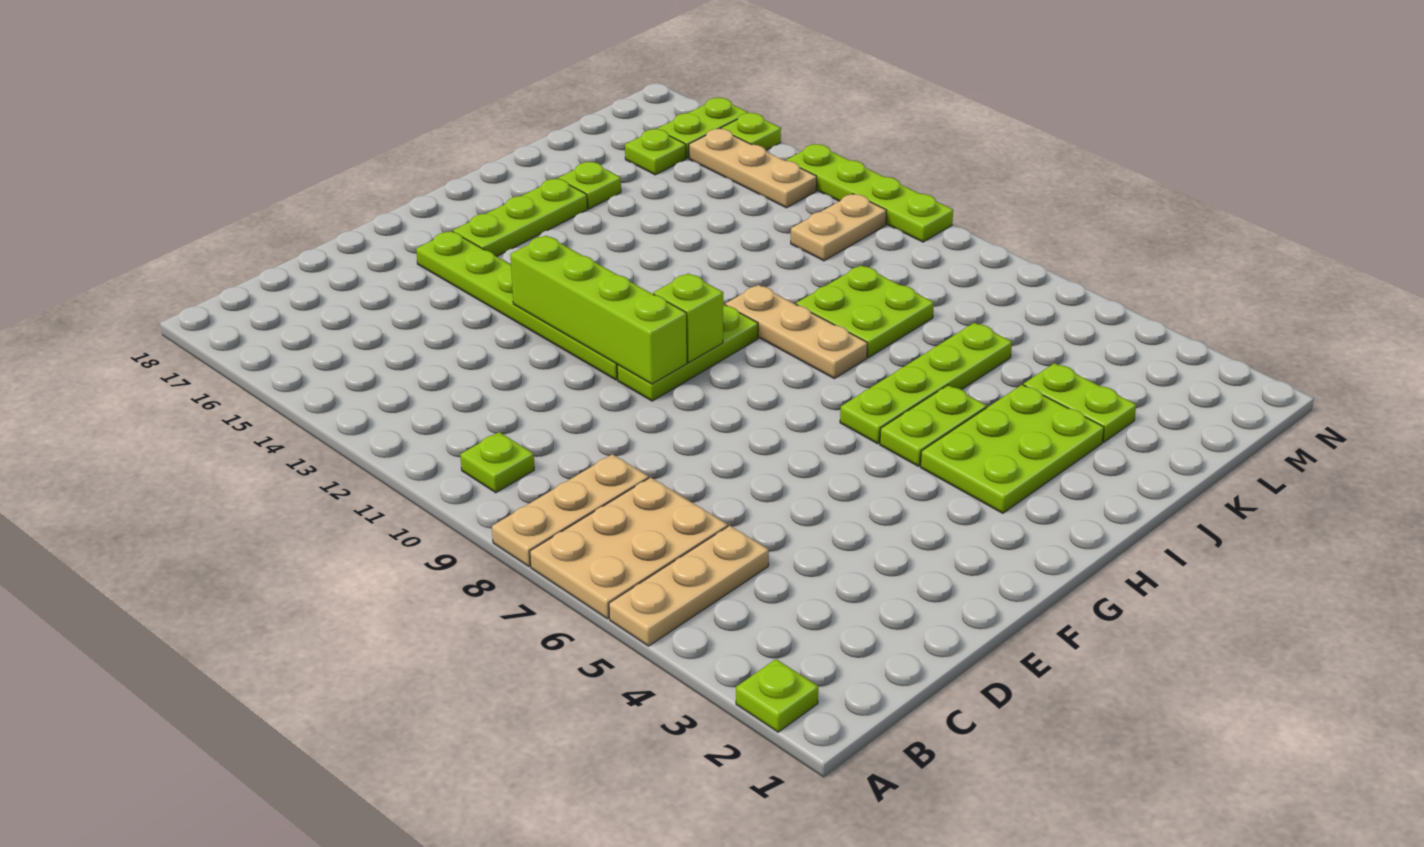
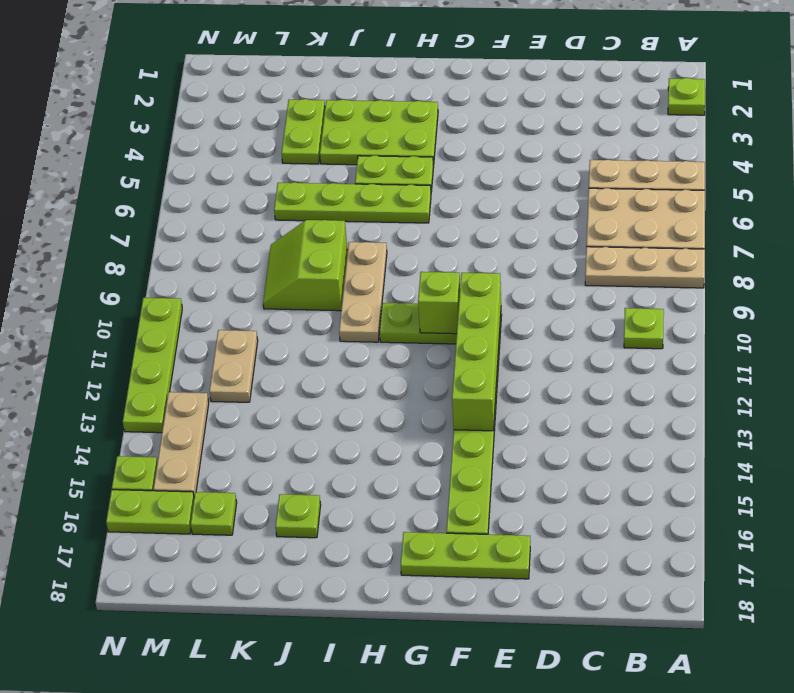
lime 1x3 plate [453,179,587,257] -> lime 1x3 plate moved to [401,532,530,579]
lime 2x2 plate [796,265,934,358] -> lime 2x2 slope [263,220,348,311]
tan 1x2 plate [791,194,887,261] -> tan 1x2 plate turned to [209,330,258,402]

